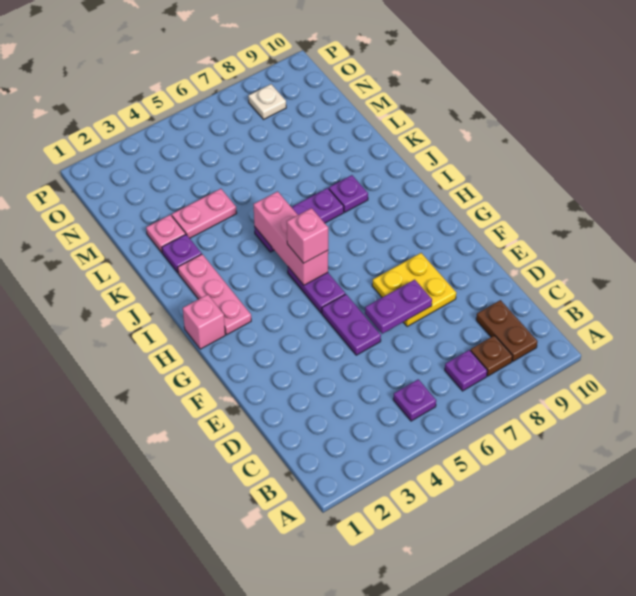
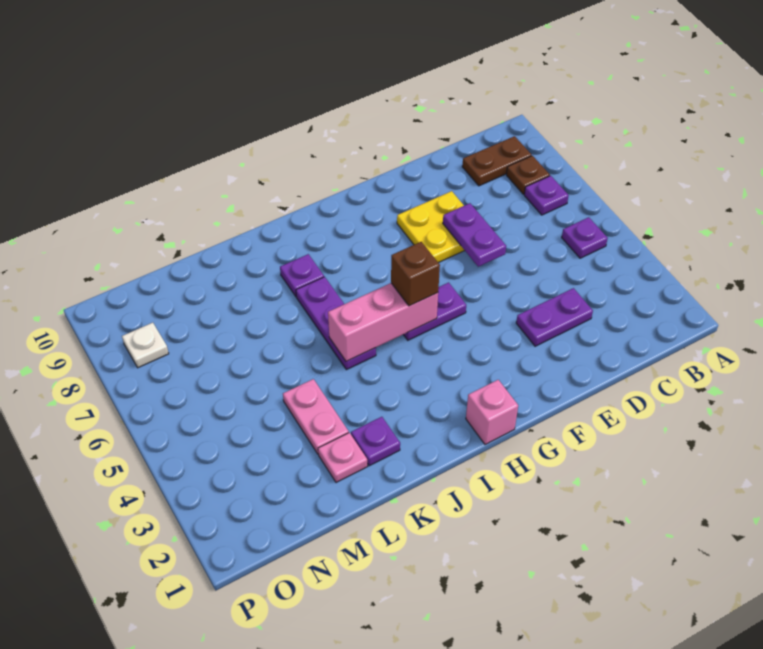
purple 1x2 plate [322,294,381,355] -> purple 1x2 plate moved to [516,288,593,346]
pink 1x3 plate [178,254,251,335] -> none
pink 1x1 brick [287,208,328,263] -> brown 1x1 brick [391,242,440,306]

